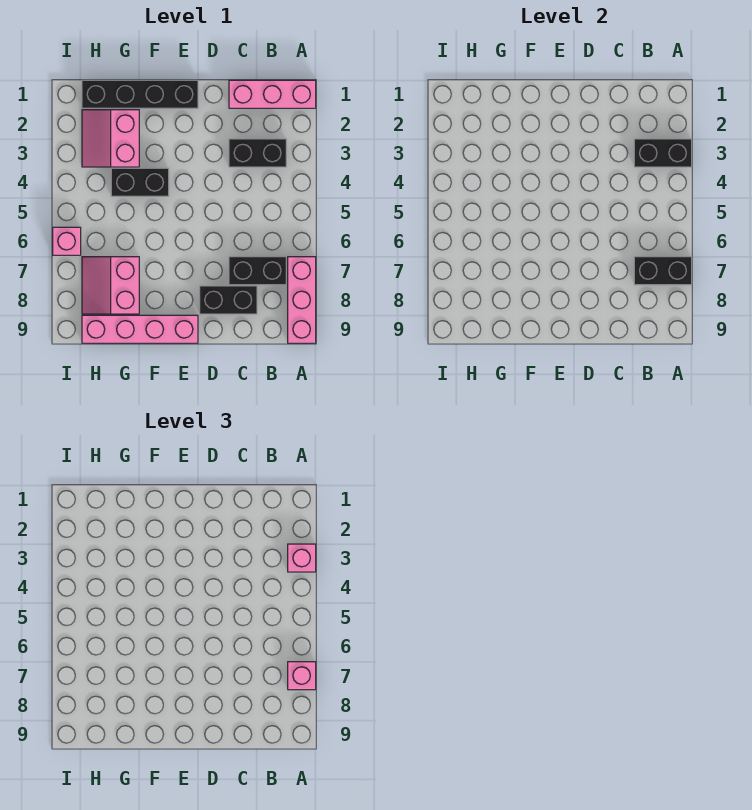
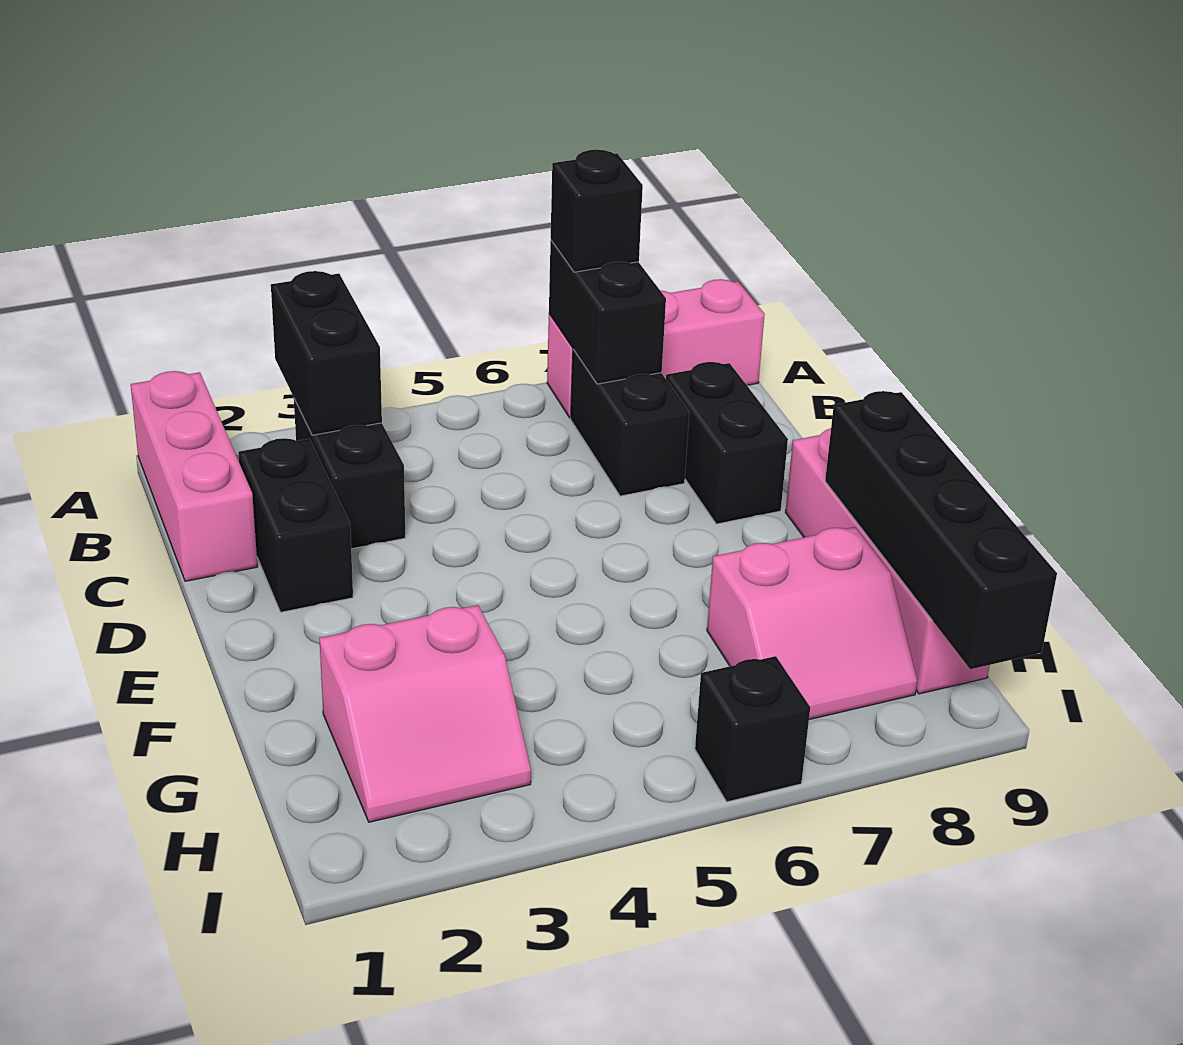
pink 1x1 brick [288,544,316,572] -> none
pink 1x1 brick [288,662,316,690] -> black 1x1 brick [551,150,643,272]
black 1x4 brick [82,80,198,108] -> black 1x4 brick moved to [825,391,1057,669]
black 1x2 brick [111,168,169,196] -> black 1x2 brick moved to [238,438,353,612]
pink 1x1 brick [53,227,81,255] -> black 1x1 brick [695,656,810,802]

